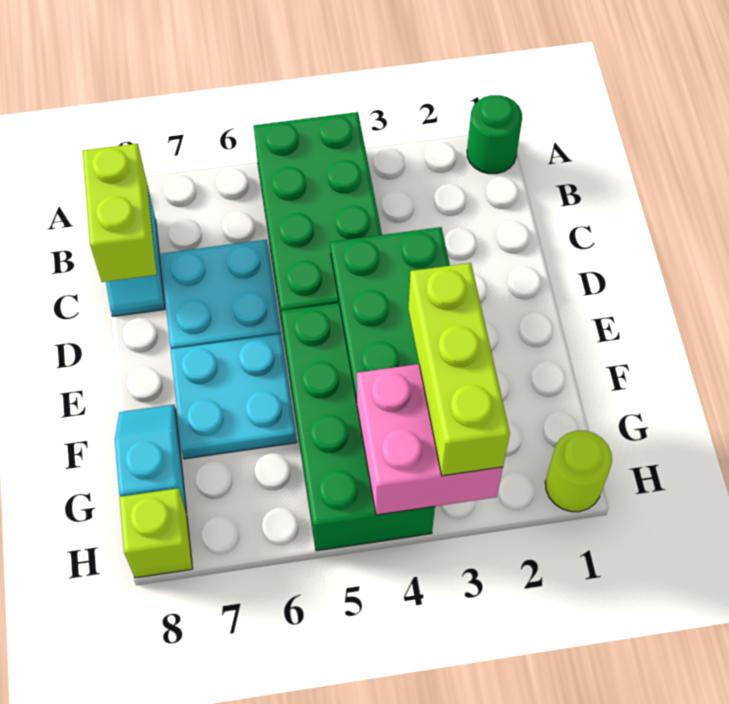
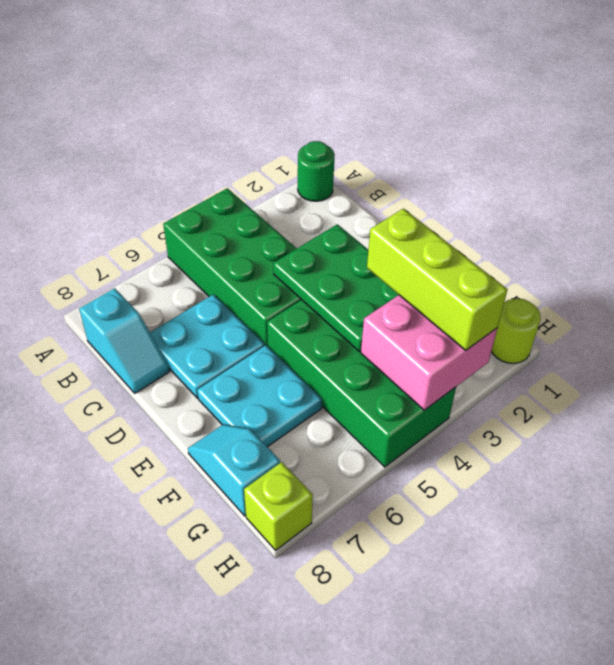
lime 1x2 brick [83,144,157,282] -> none

